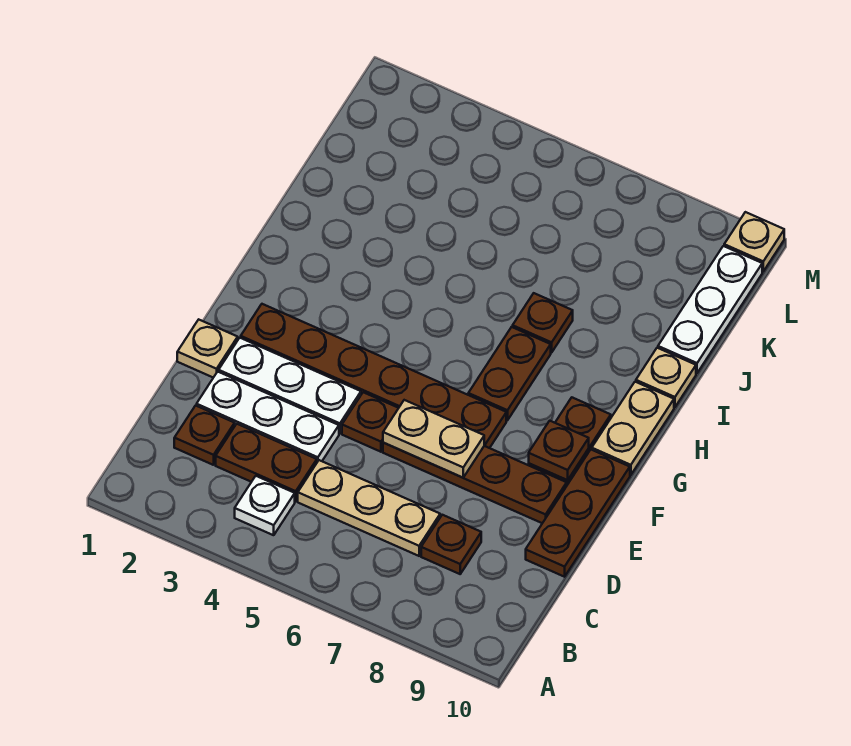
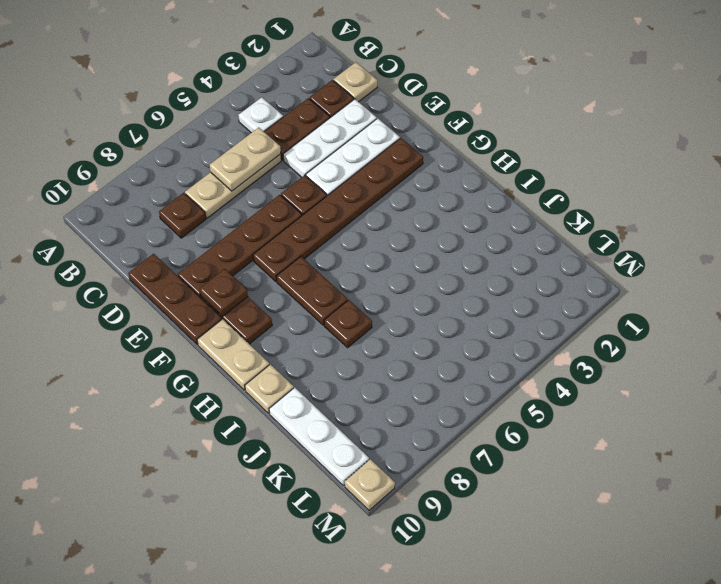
tan 1x1 plate [177,320,238,378] -> tan 1x1 plate moved to [333,62,377,102]
tan 1x2 plate [383,400,484,478] -> tan 1x2 plate moved to [209,127,281,191]

